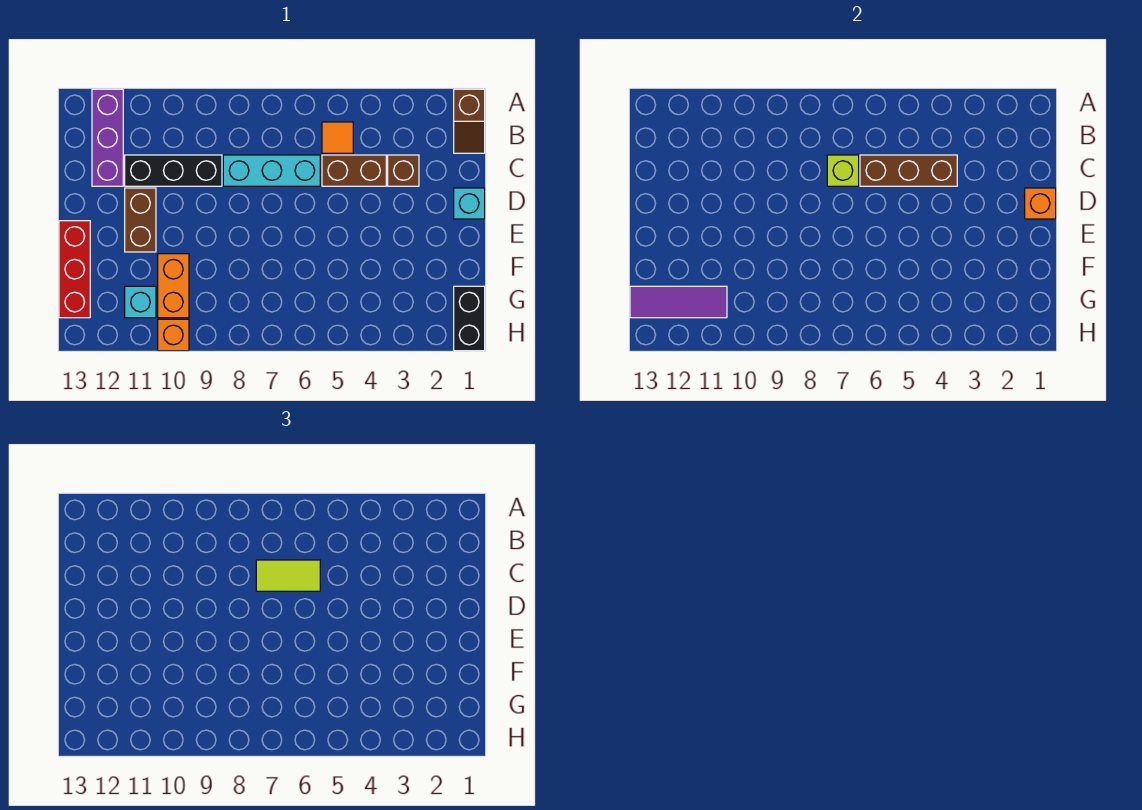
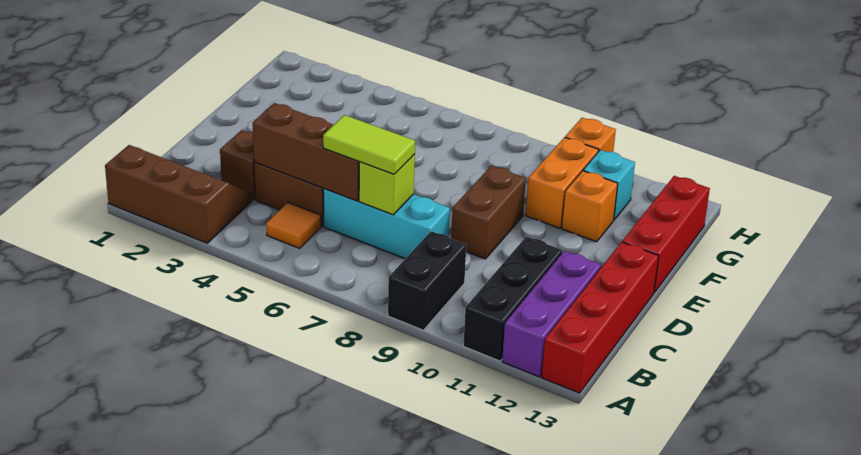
brown 1x2 slope [454,89,485,153] -> brown 2x3 slope [105,145,253,243]
none -> red 1x4 brick [542,242,659,393]
black 1x3 brick [125,155,222,186] -> black 1x3 brick turned to [463,237,562,361]
cyan 1x1 brick [454,188,485,219] -> none
orange 1x1 brick [1025,188,1056,219] -> orange 1x1 brick moved to [562,171,618,242]
brown 1x2 brick [125,188,156,252] -> brown 1x2 brick moved to [451,166,526,259]
black 1x2 brick [454,286,485,351] -> black 1x2 brick moved to [388,231,466,330]
purple 1x3 tile [630,286,727,318] -> none

